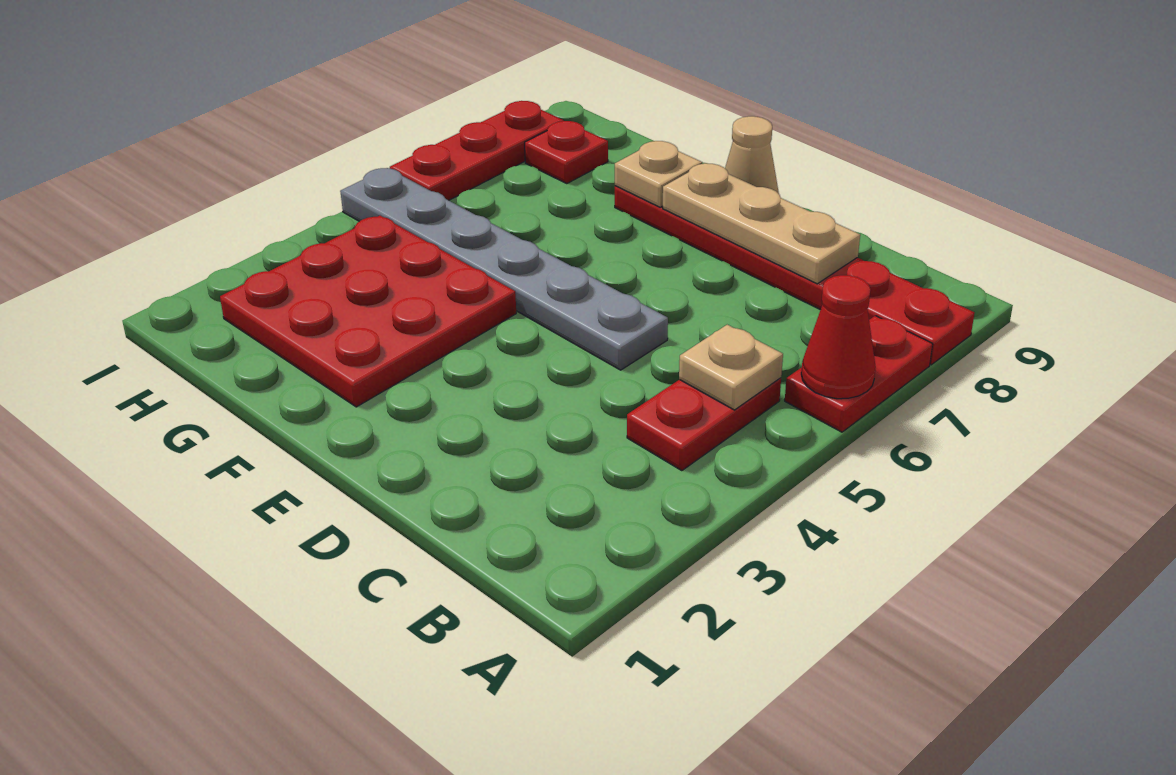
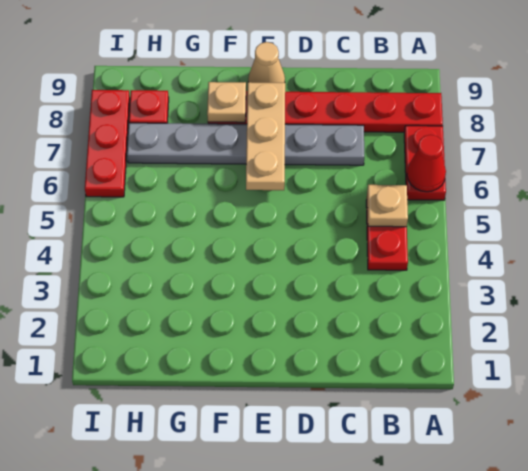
tan 1x3 plate [663,163,860,284] -> tan 1x3 plate turned to [246,82,285,190]
grey 1x6 plate [340,168,668,370] -> grey 1x6 plate moved to [127,123,364,165]
red 3x3 plate [220,216,516,407] -> none

